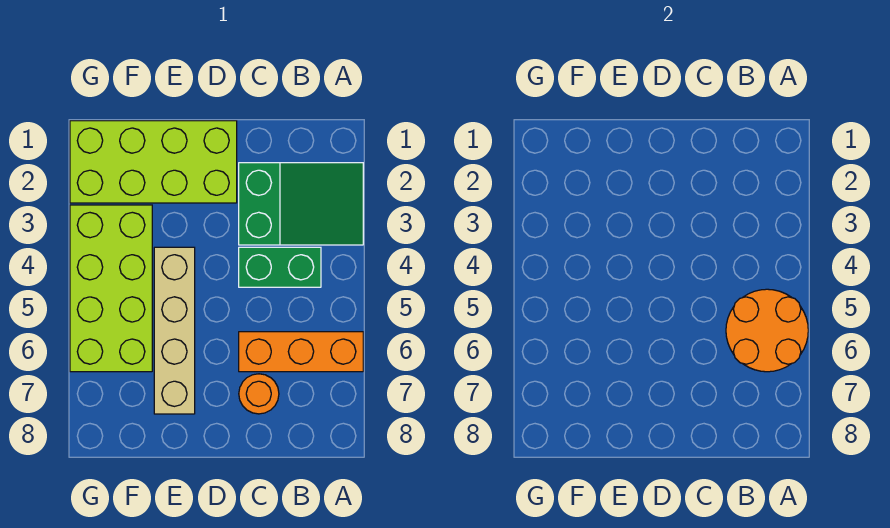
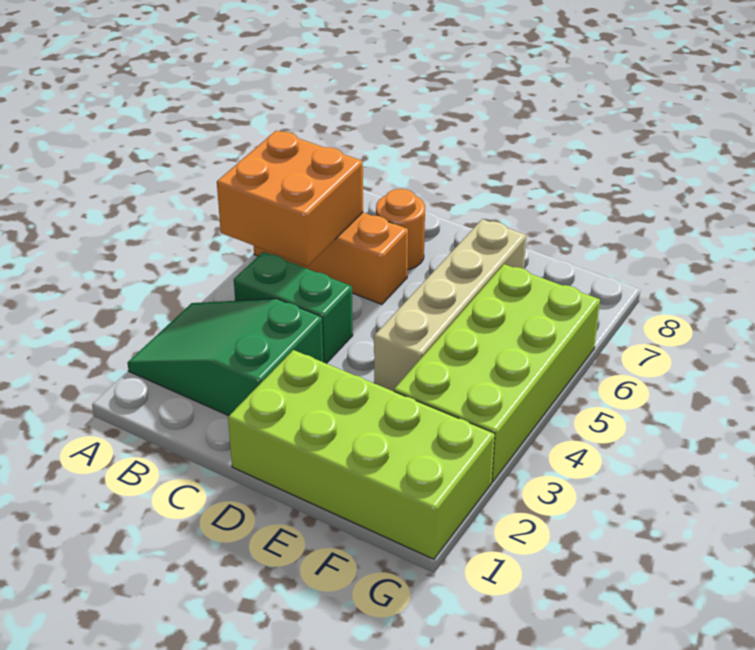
orange 2x2 round brick [726,289,808,372] -> orange 2x2 brick [217,131,363,266]

